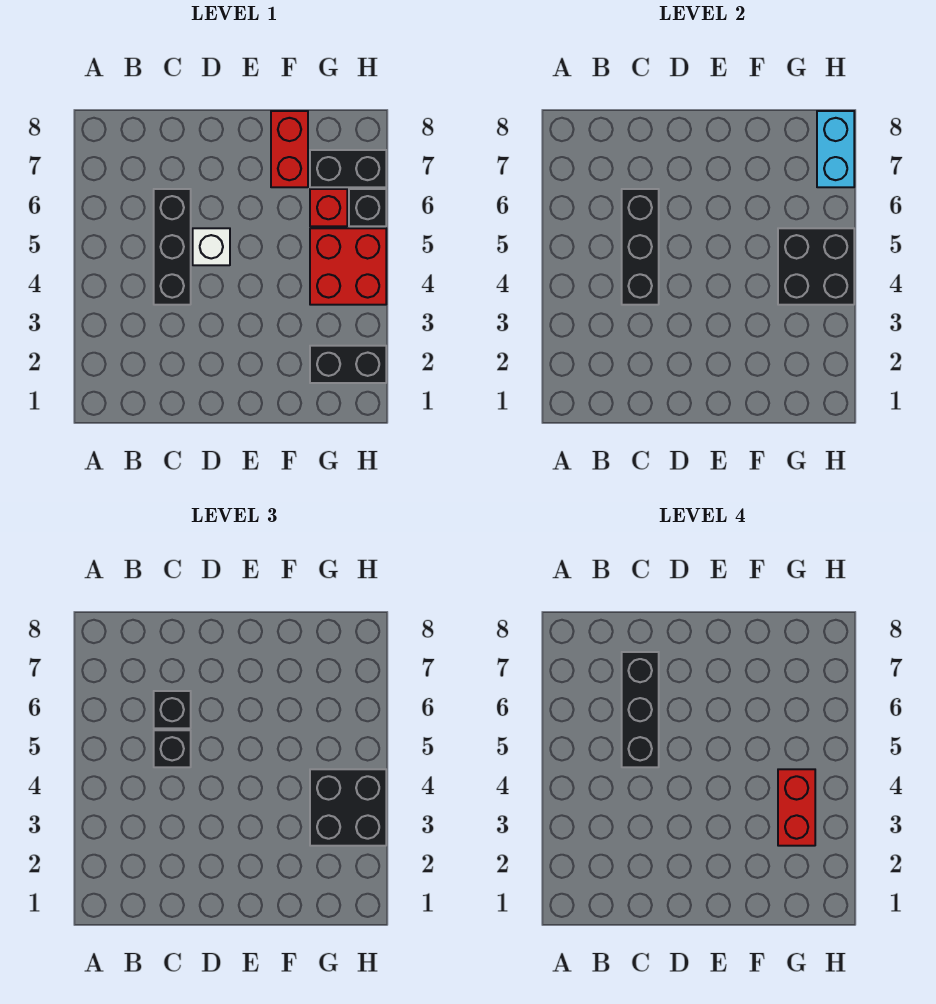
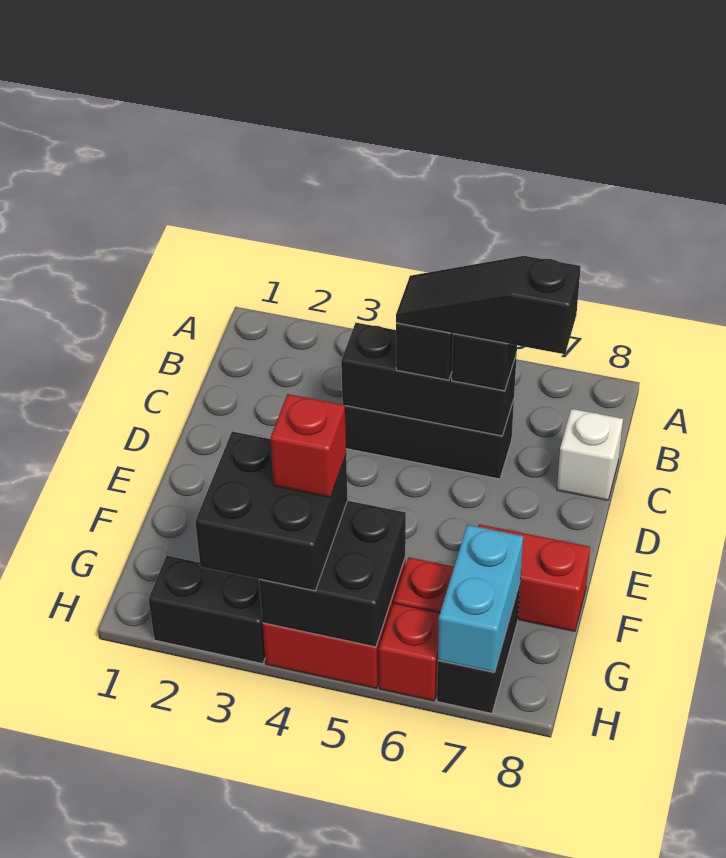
black 1x3 brick [622,652,659,767] -> black 1x3 slope [396,256,581,354]
white 1x1 brick [193,228,230,265] -> white 1x1 brick moved to [557,409,623,500]
black 1x2 brick [310,346,386,383] -> black 1x2 brick turned to [148,555,265,664]
red 1x2 brick [778,769,815,846] -> red 1x1 brick [270,394,346,497]
black 1x1 brick [349,189,386,226] -> red 1x1 brick [379,603,440,701]
cyan 1x2 brick [817,111,854,187] -> cyan 1x2 brick turned to [438,525,523,672]

